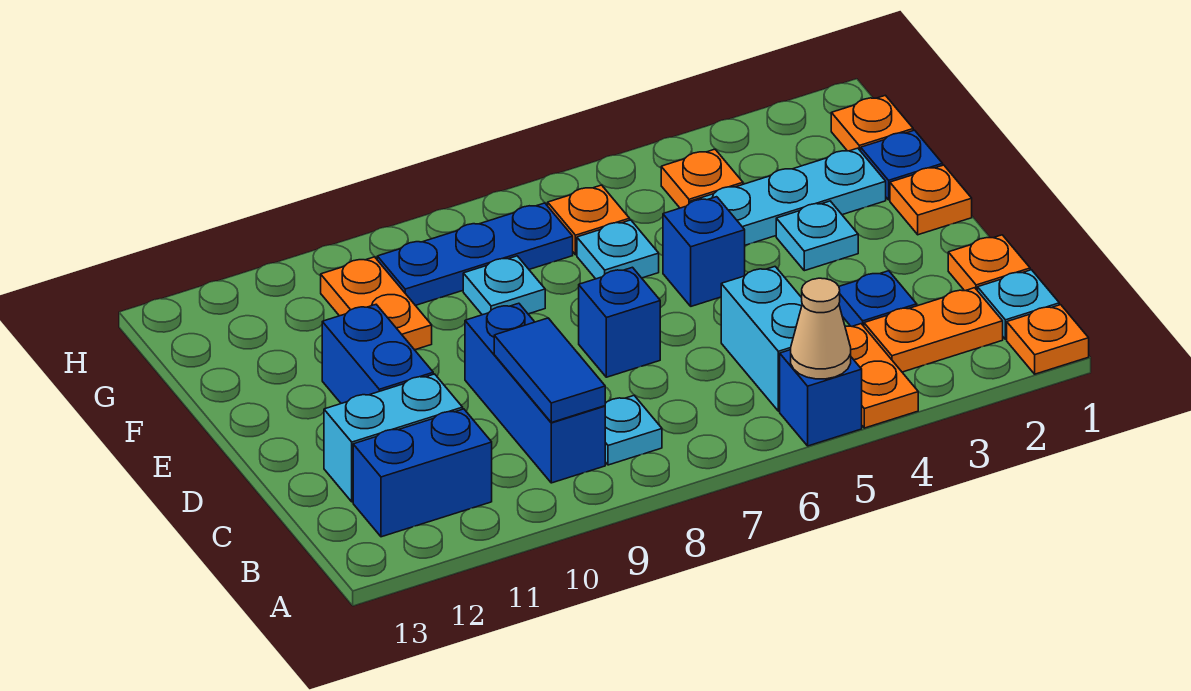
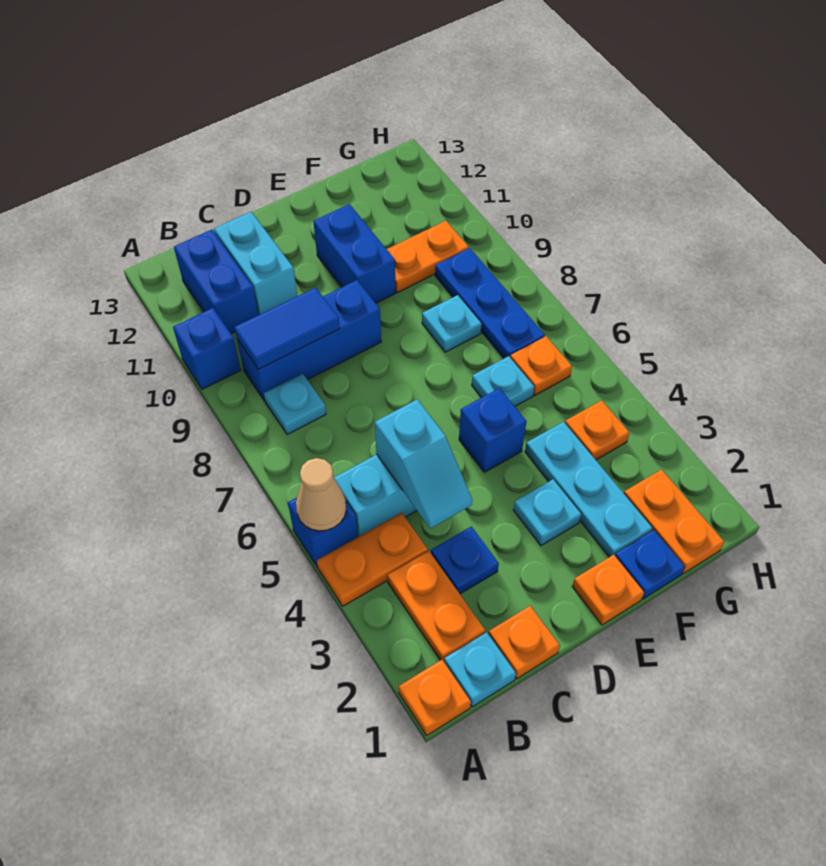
none -> cyan 1x2 slope [375,399,472,528]
blue 1x1 brick [579,267,660,377] -> blue 1x1 brick moved to [173,308,241,389]
blue 1x2 brick [322,305,433,403] -> blue 1x2 brick turned to [313,204,396,303]
orange 1x1 plate [831,95,913,151] -> orange 1x2 plate [624,470,724,574]

